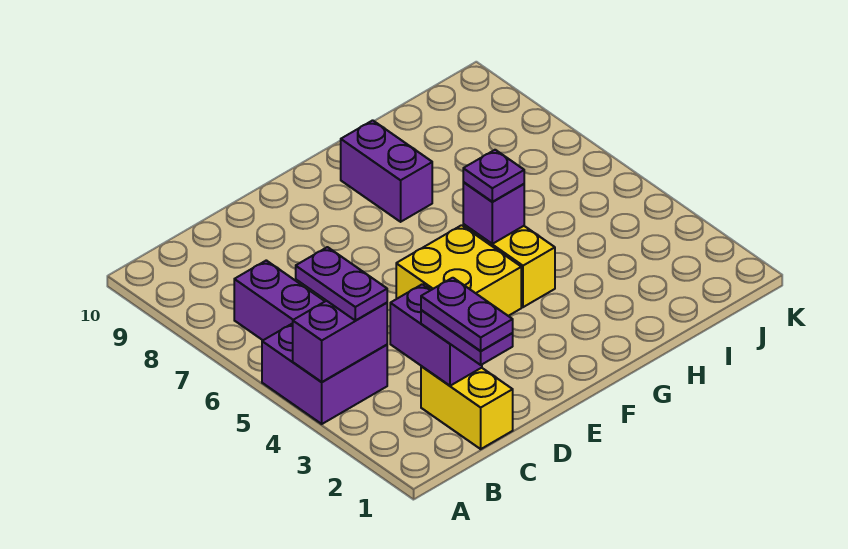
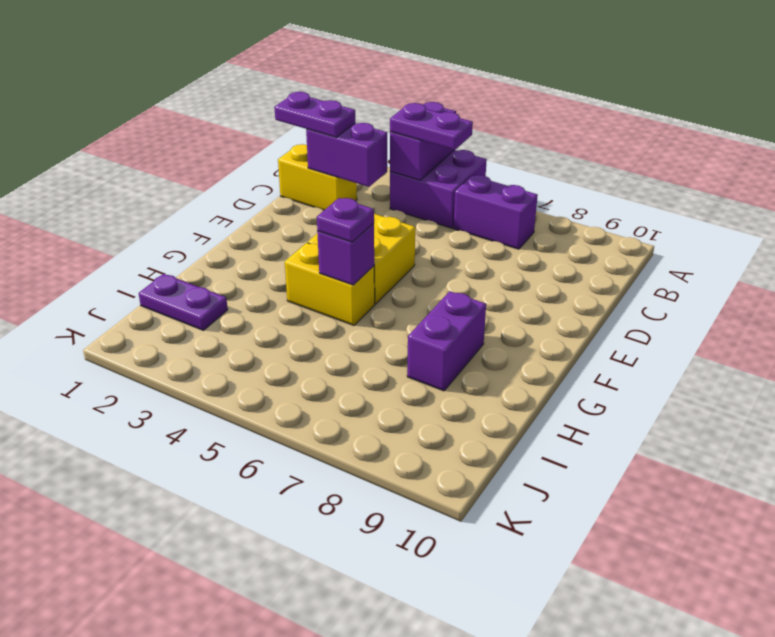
purple 1x2 plate [421,278,513,351] -> purple 1x2 plate moved to [139,274,228,330]
purple 1x2 brick [341,120,432,222] -> purple 1x2 brick turned to [407,291,486,391]

